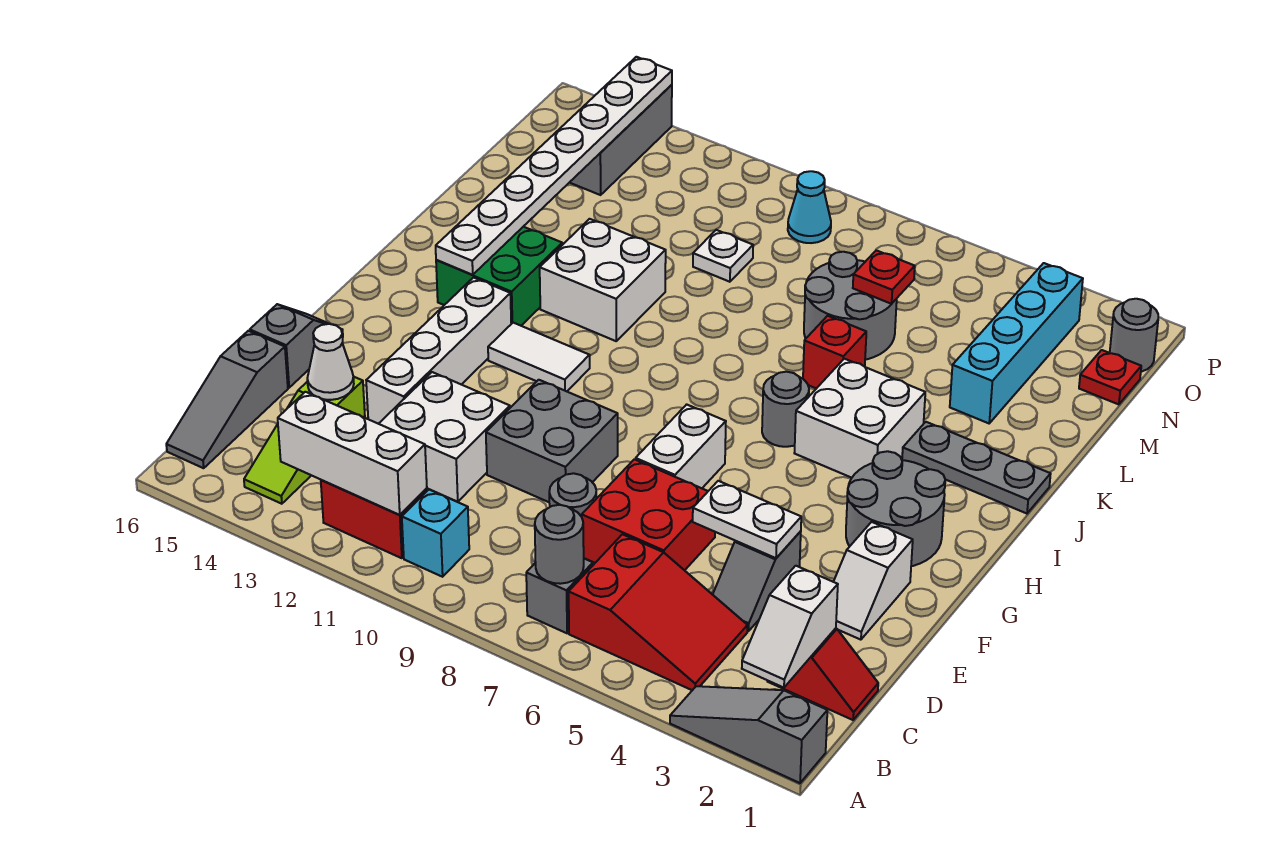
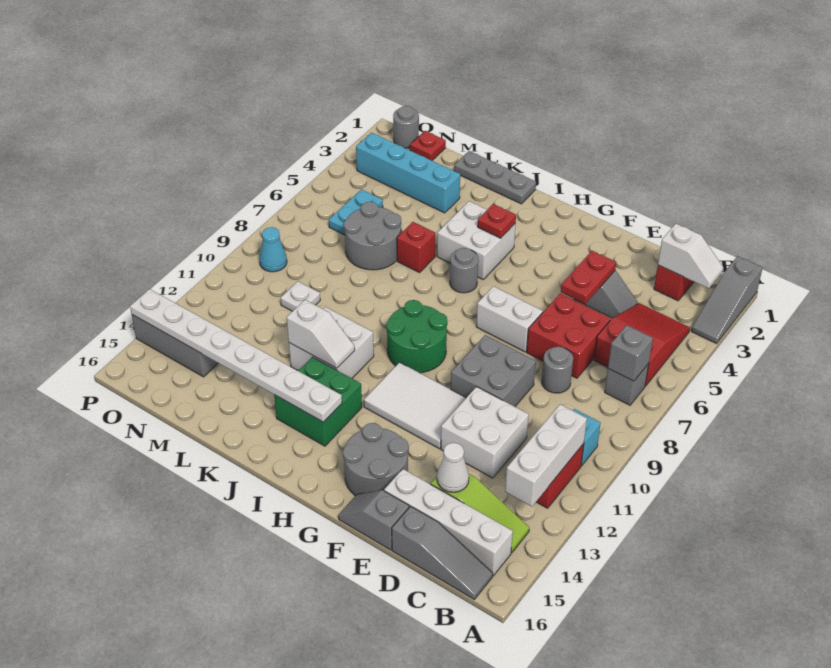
grey 1x1 round brick [535,505,584,584] -> grey 1x1 brick [608,325,653,381]
white 1x2 slope [834,522,913,640] -> white 1x2 slope moved to [287,300,355,368]
white 1x2 plate [693,481,801,558] -> red 1x2 plate [561,251,616,304]
white 1x4 brick [366,278,511,424] -> white 1x4 brick moved to [384,469,513,576]
grey 2x2 round brick [846,451,945,566] -> grey 2x2 round brick moved to [343,423,409,496]
none -> green 2x2 round brick [386,300,447,373]
white 1x2 tile [488,323,590,391] -> white 2x3 tile [364,362,466,449]
grey 1x3 plate [902,422,1051,514] -> grey 1x3 plate turned to [454,151,536,204]
red 1x1 plate [853,250,915,304] -> red 1x1 plate moved to [478,204,516,238]
none -> cyan 1x2 plate [329,189,383,235]

